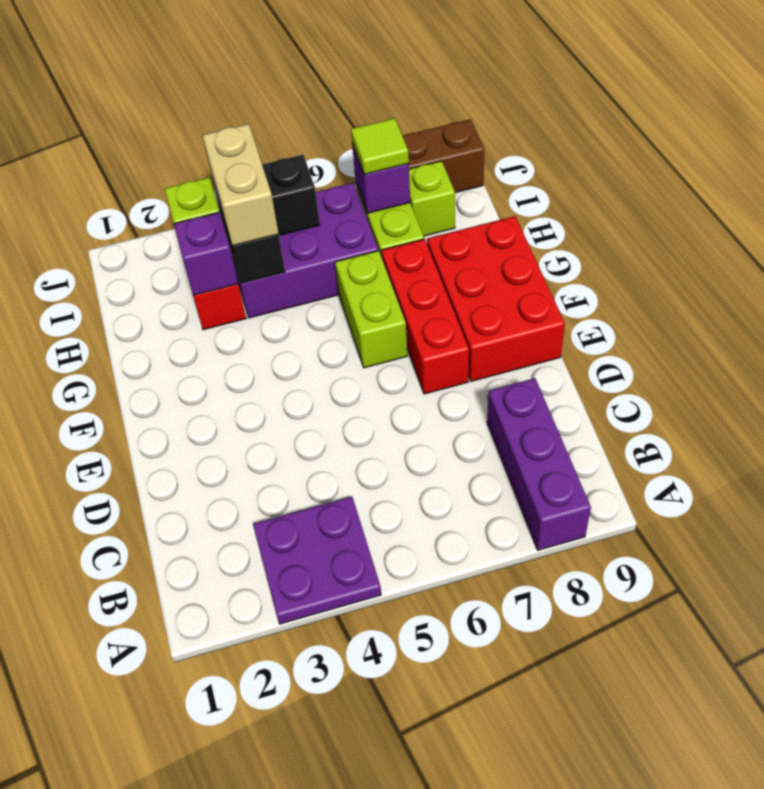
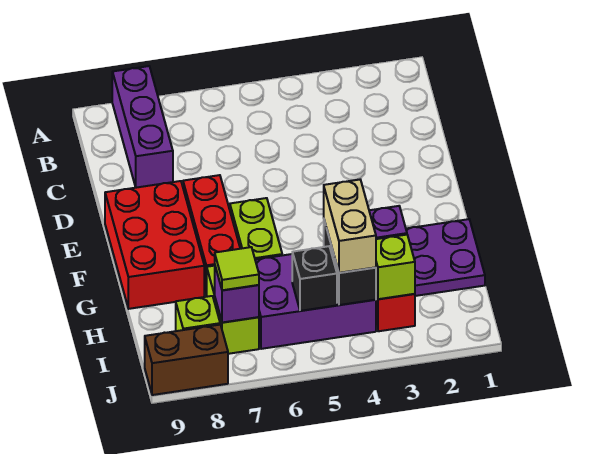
purple 2x2 plate [253,497,381,624] -> purple 2x2 plate moved to [406,219,485,296]

